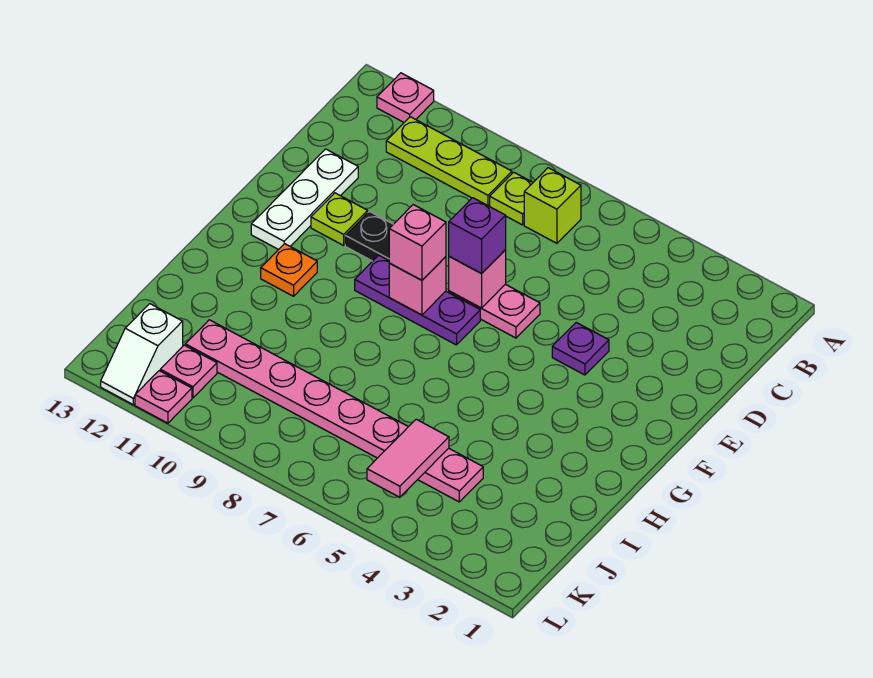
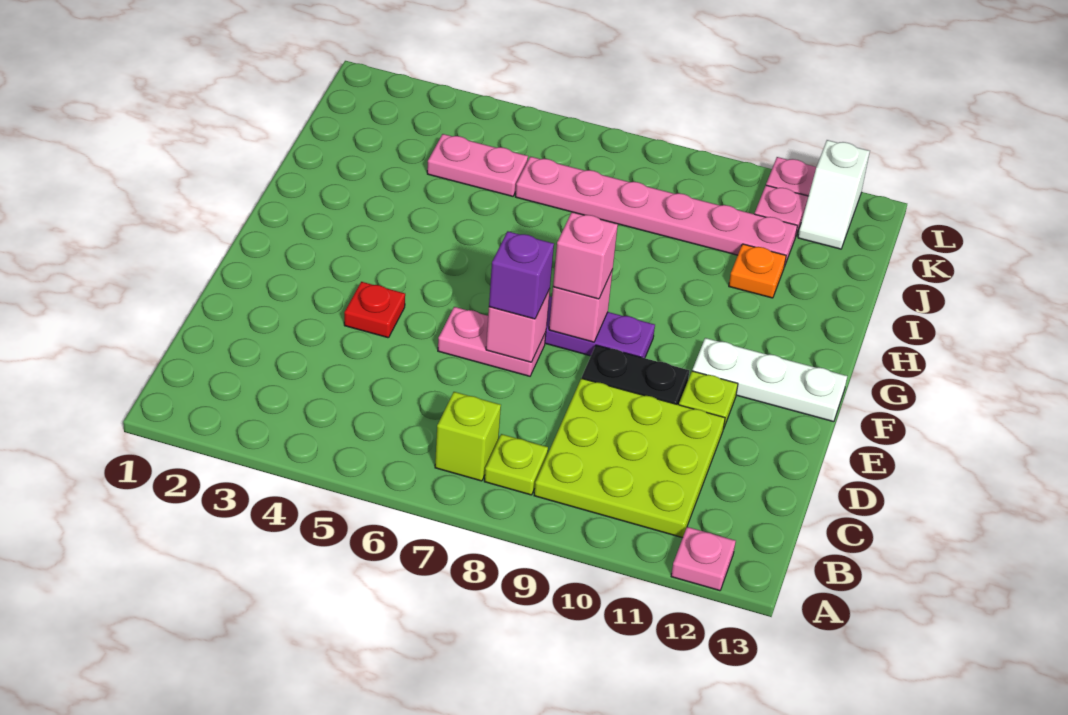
lime 1x3 plate [386,117,512,206] -> lime 3x3 plate [534,378,725,538]
white 1x3 plate [251,149,358,250] -> white 1x3 plate turned to [692,338,847,422]
purple 1x1 plate [552,322,609,375] -> red 1x1 plate [344,282,405,338]
orange 1x1 plate [261,244,317,296] -> orange 1x1 plate moved to [729,244,786,298]
pink 1x2 tile [367,419,449,497] -> none
white 1x2 slope [101,304,183,405] -> white 1x2 slope turned to [798,140,870,249]

